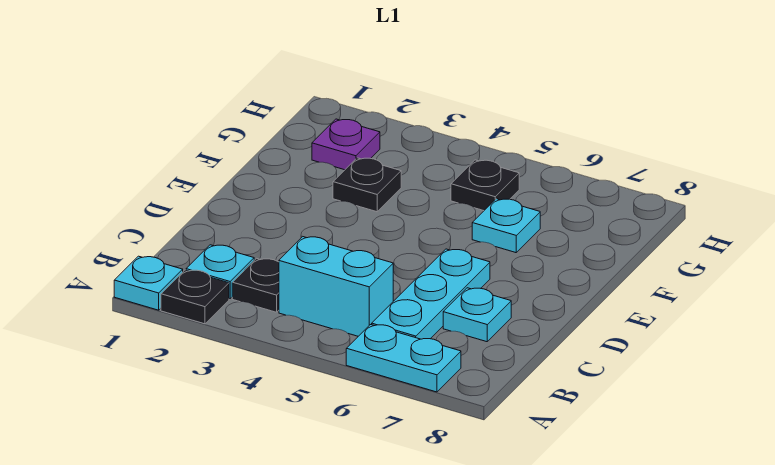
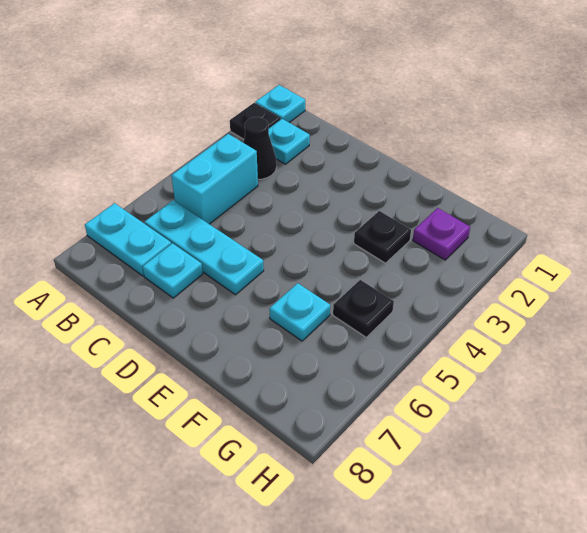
cyan 1x2 plate [346,325,461,392] -> cyan 1x2 plate turned to [85,203,171,276]
black 1x1 plate [232,258,279,312] -> black 1x1 cone [243,117,277,179]

